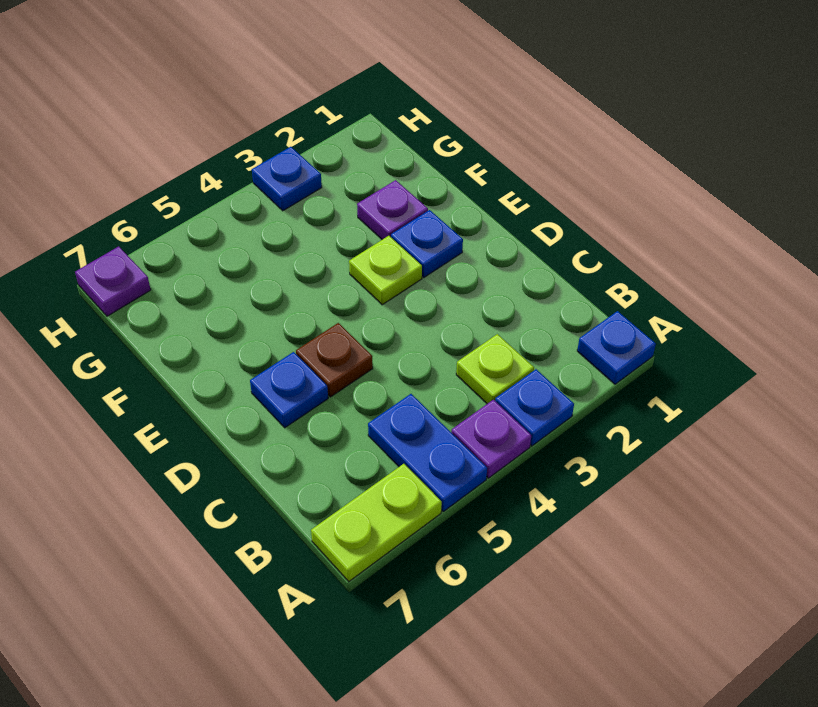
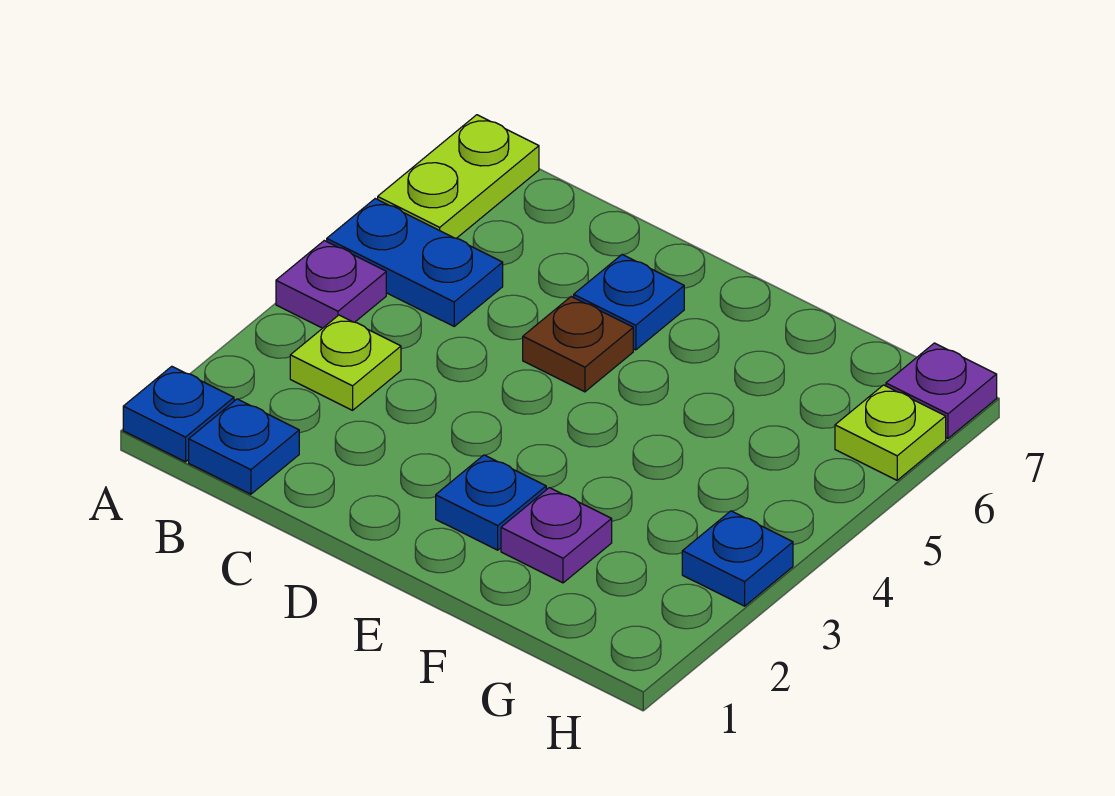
blue 1x1 plate [495,369,574,446] -> blue 1x1 plate moved to [189,399,299,494]
lime 1x1 plate [349,236,422,305] -> lime 1x1 plate moved to [835,385,946,480]

